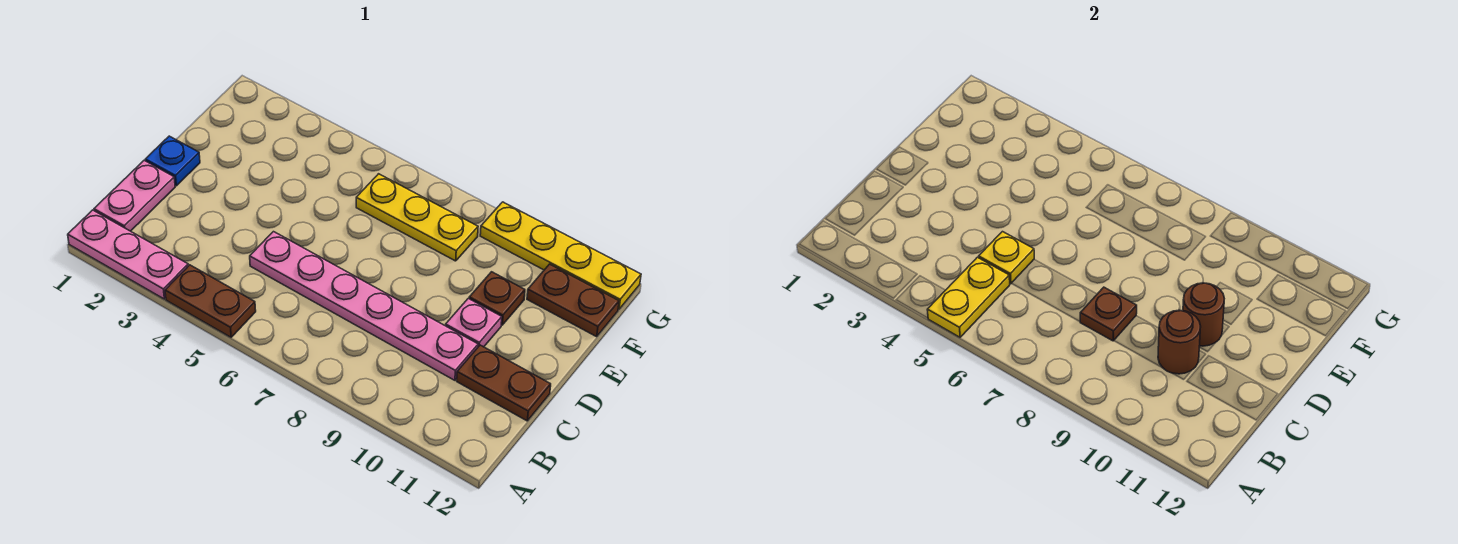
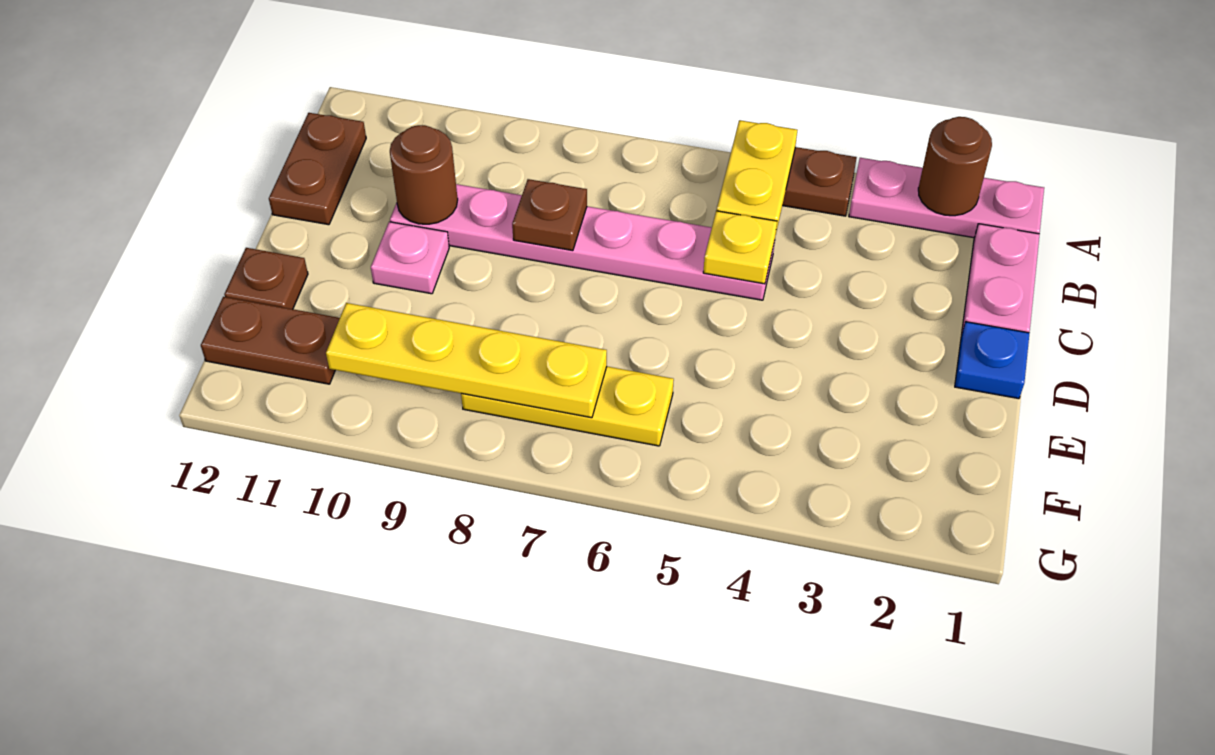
brown 1x2 plate [457,345,551,421] -> brown 1x2 plate turned to [269,113,366,225]
brown 1x1 round brick [1183,283,1224,346] -> brown 1x1 round brick moved to [918,117,992,216]
brown 1x1 plate [469,272,525,325] -> brown 1x1 plate moved to [224,248,308,309]
yellow 1x4 plate [480,202,641,310] -> yellow 1x4 plate moved to [326,303,607,418]

